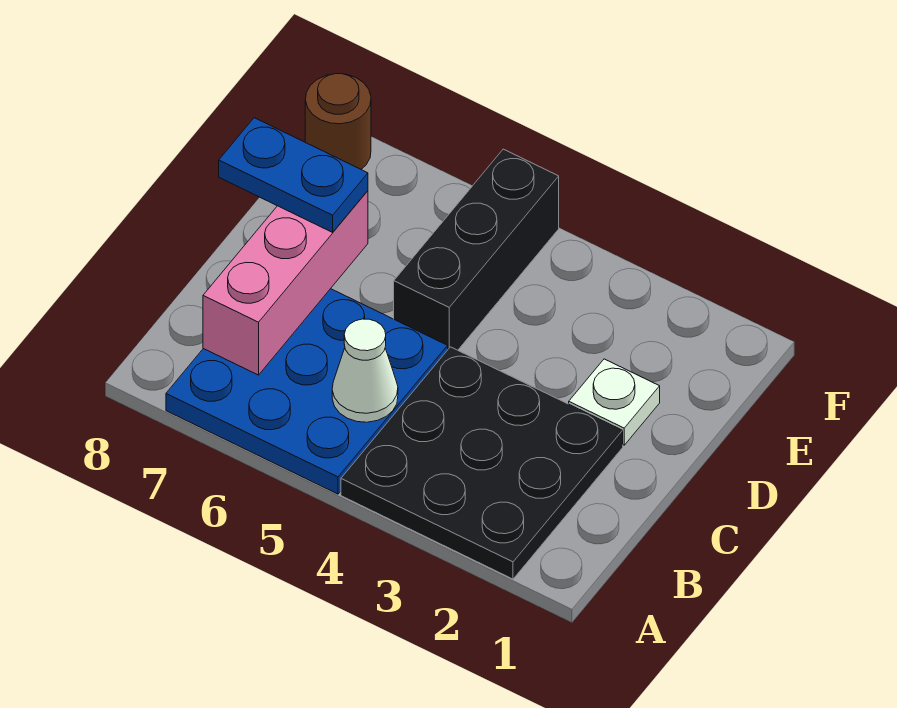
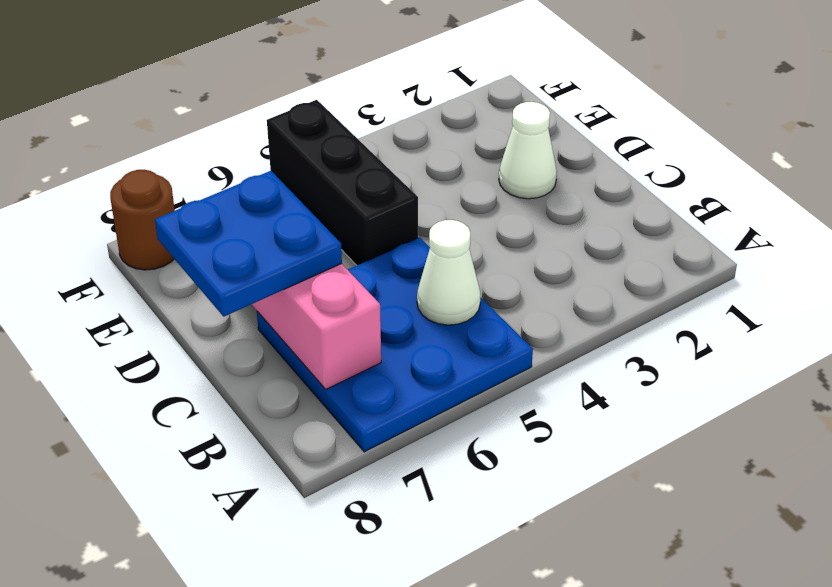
black 3x3 plate [341,347,623,579] -> none
white 1x1 plate [569,359,660,445] -> white 1x1 cone [499,102,557,199]
blue 1x2 plate [219,118,368,232] -> blue 2x2 plate [155,171,342,316]

